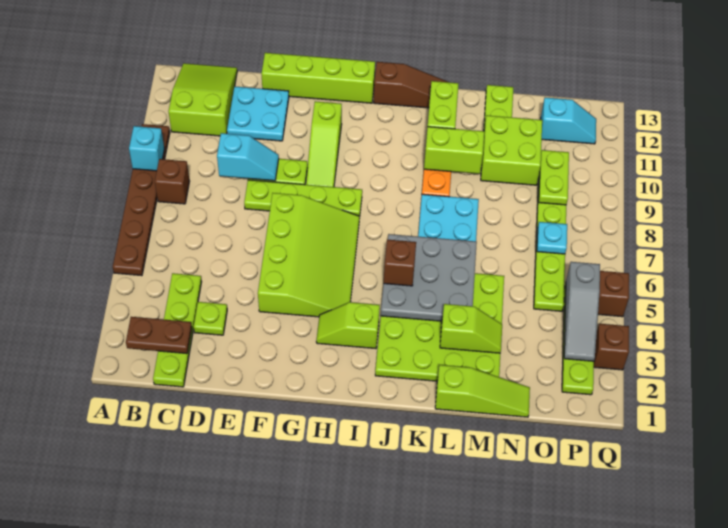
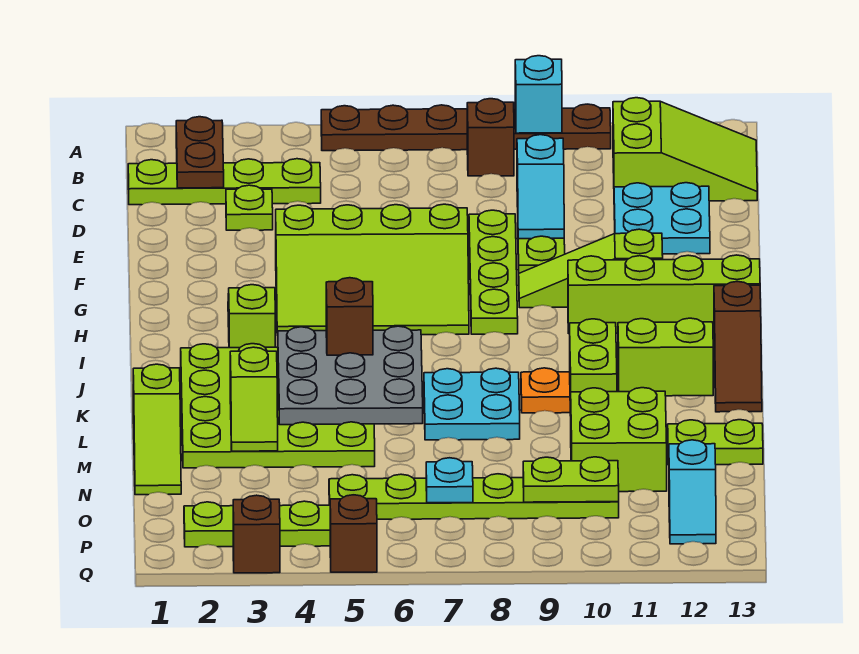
lime 1x4 brick [261,53,375,103] -> lime 1x4 brick turned to [568,255,760,334]
grey 1x3 slope [564,262,600,361] -> none

